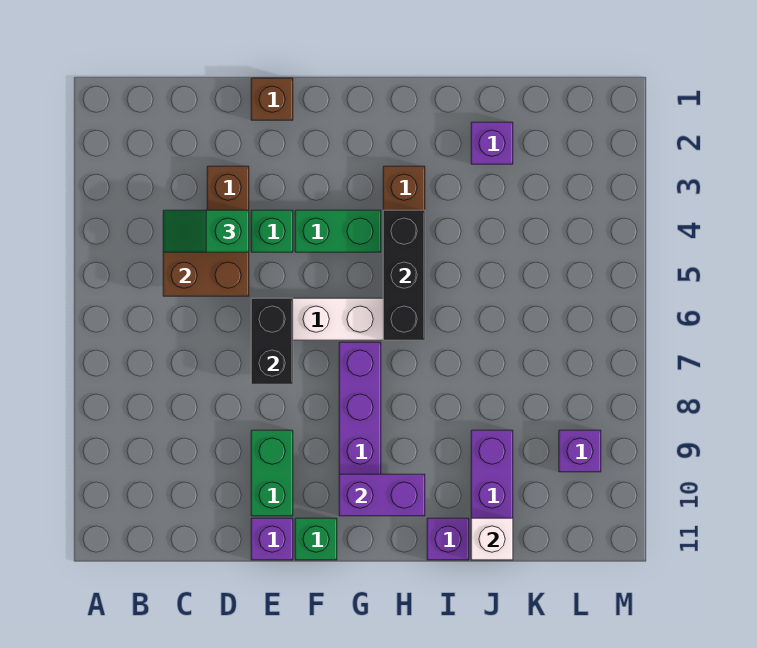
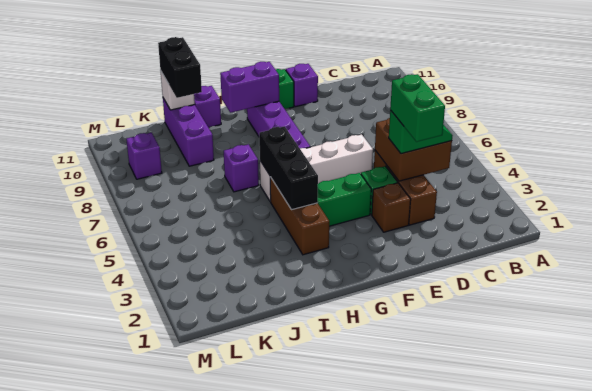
brown 1x1 brick [251,78,293,120] -> brown 1x1 brick moved to [372,183,411,232]
black 1x2 brick [251,298,293,384] -> black 1x2 brick moved to [158,37,202,98]
green 1x2 brick [251,430,293,516] -> green 1x2 brick moved to [390,74,445,142]
purple 1x1 brick [471,122,513,164] -> purple 1x1 brick moved to [224,144,259,192]

